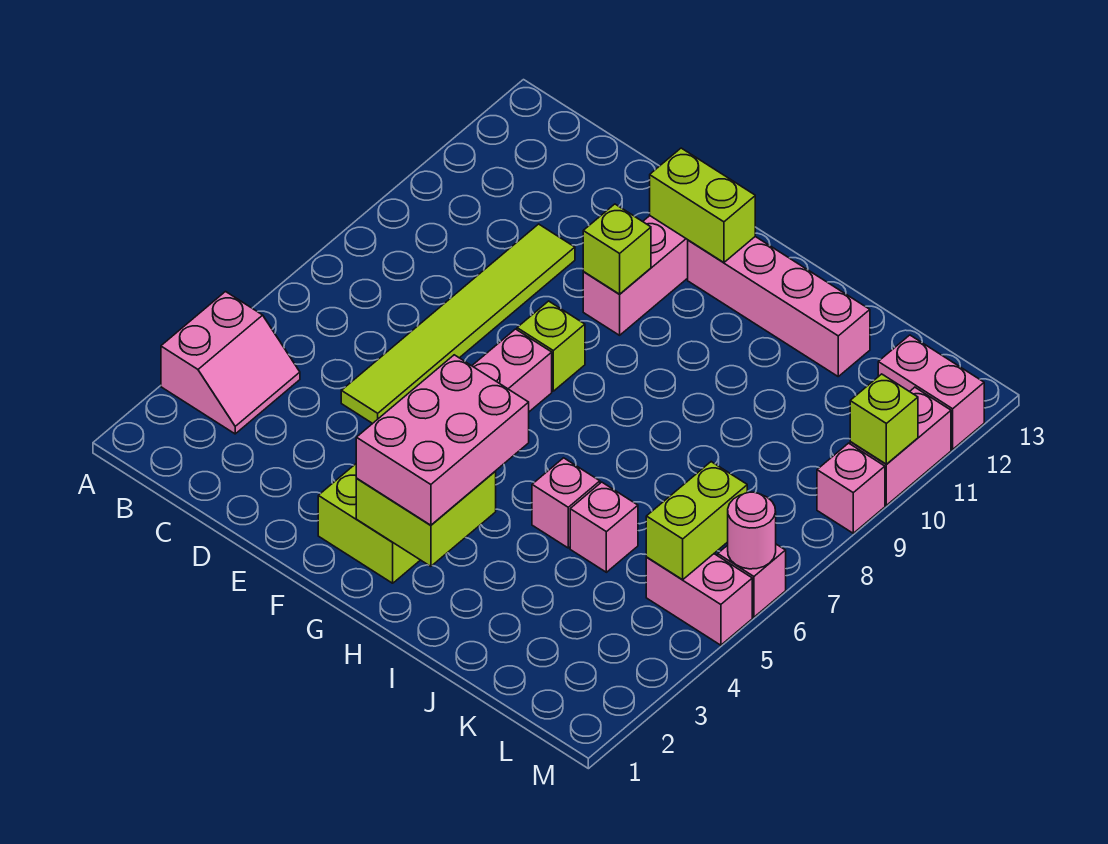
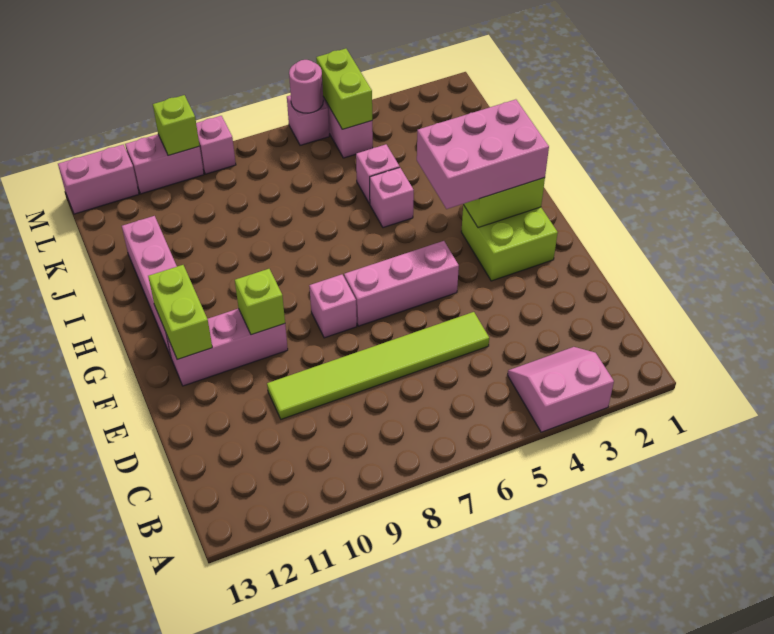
lime 1x1 brick [517,301,585,391] -> pink 1x1 brick [309,275,357,338]
lime 1x2 brick [646,462,747,580] -> lime 1x2 brick turned to [316,49,372,129]
pink 1x2 brick [878,335,984,449] -> pink 1x2 brick turned to [58,145,139,214]

